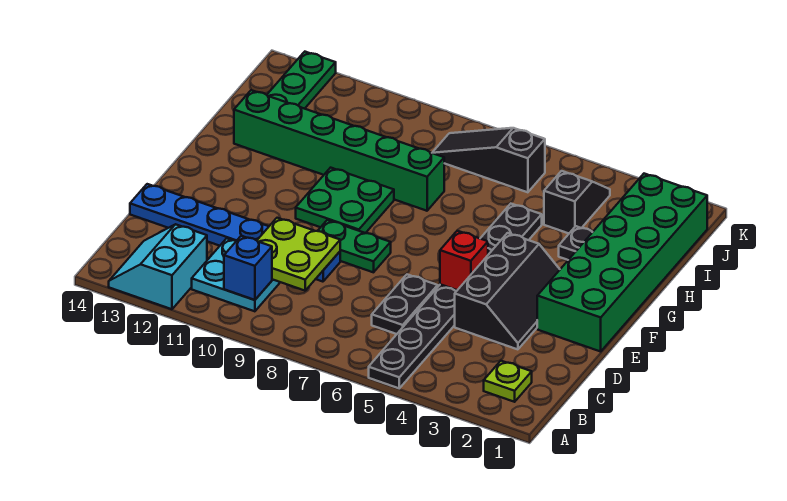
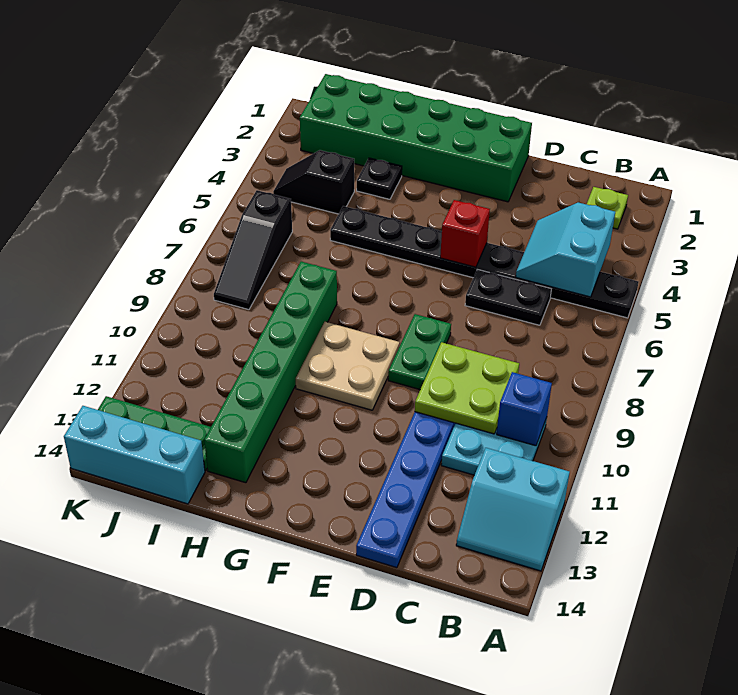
none -> cyan 2x2 slope [516,202,615,297]
black 2x3 slope [455,233,560,349] -> none
green 2x2 plate [296,168,394,233] -> tan 2x2 plate [296,322,400,410]
none -> cyan 1x3 brick [64,406,205,504]

